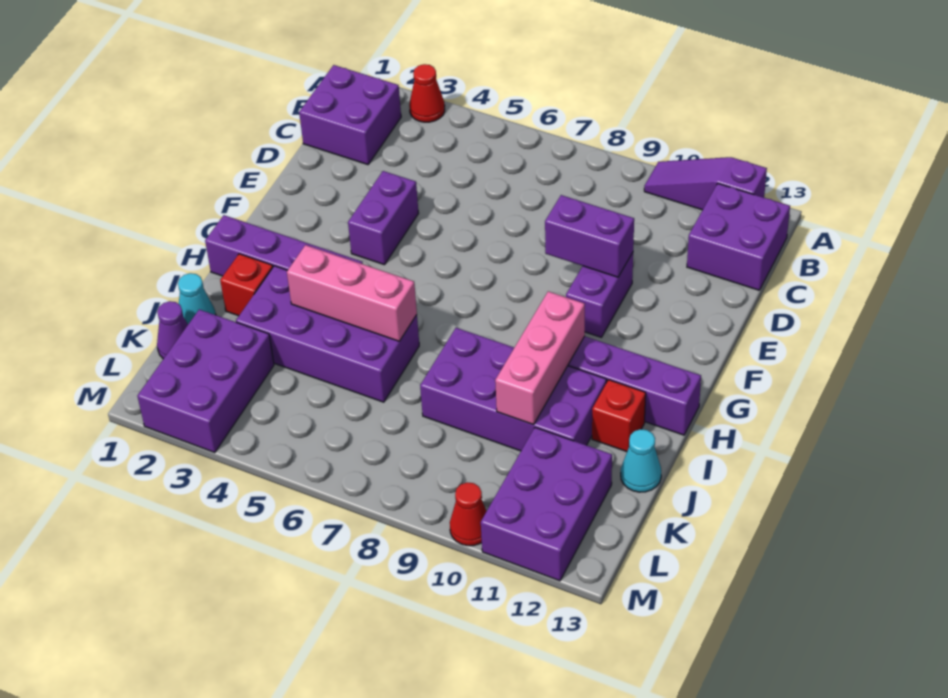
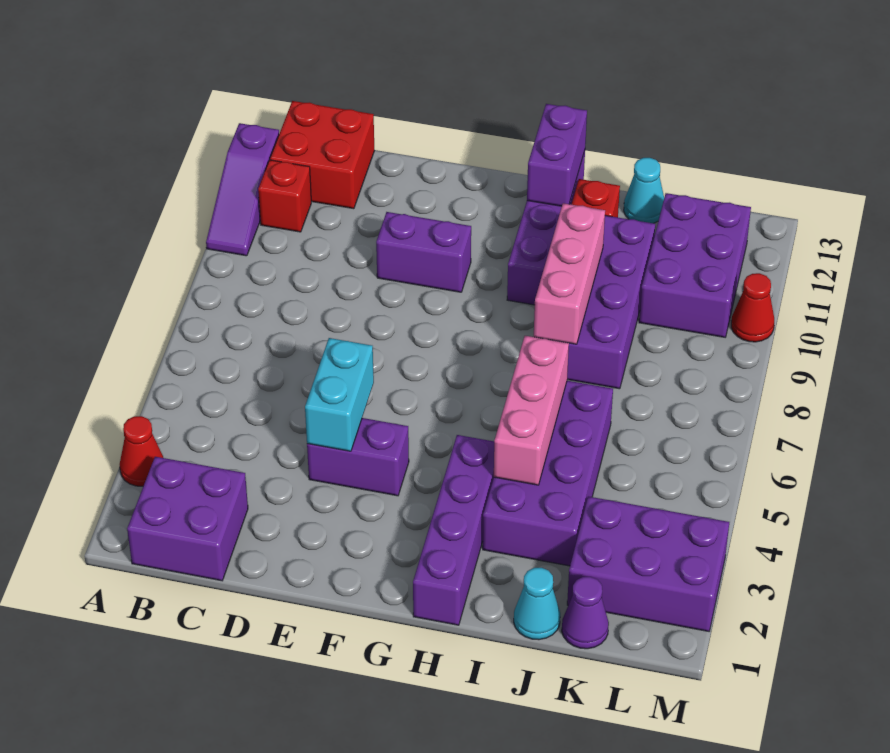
purple 2x2 brick [687,184,790,290] -> red 2x2 brick [270,101,374,209]
none -> cyan 1x2 brick [305,338,374,451]
purple 1x2 brick [545,195,634,277] -> purple 1x2 brick moved to [527,104,587,206]
pink 1x3 brick [495,291,585,425] -> pink 1x3 brick turned to [534,203,605,344]
red 1x1 brick [220,254,273,316] -> red 1x1 brick moved to [258,160,311,232]
purple 2x3 brick [481,427,612,581] -> purple 2x3 brick turned to [639,193,751,337]

